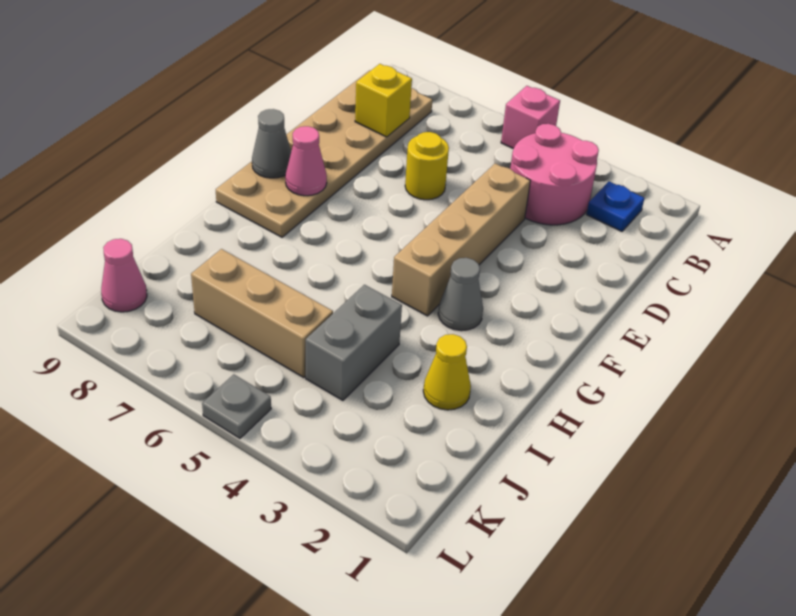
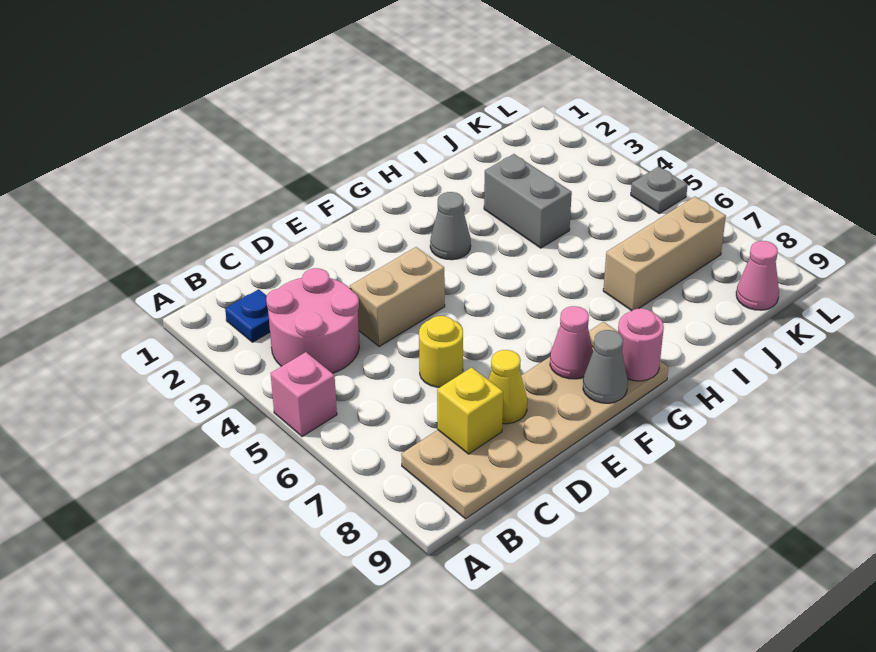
tan 1x4 brick [392,164,530,316] -> tan 1x2 brick [350,247,445,346]
none -> pink 1x1 round brick [618,308,664,381]
yellow 1x1 cone [423,334,471,410] -> yellow 1x1 cone moved to [488,350,527,424]
grey 1x2 brick [306,285,402,400] -> grey 1x2 brick turned to [484,154,572,248]
tan 1x3 brick [191,249,333,378] -> tan 1x3 brick turned to [603,197,726,311]

